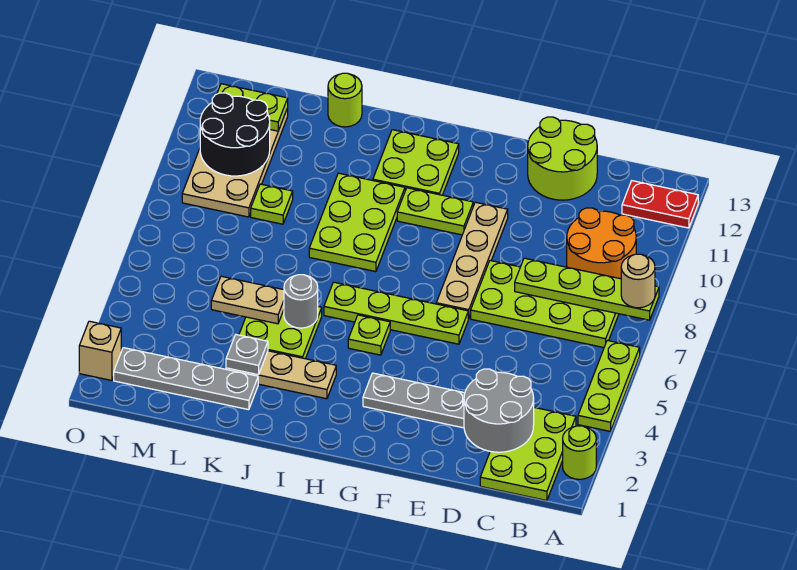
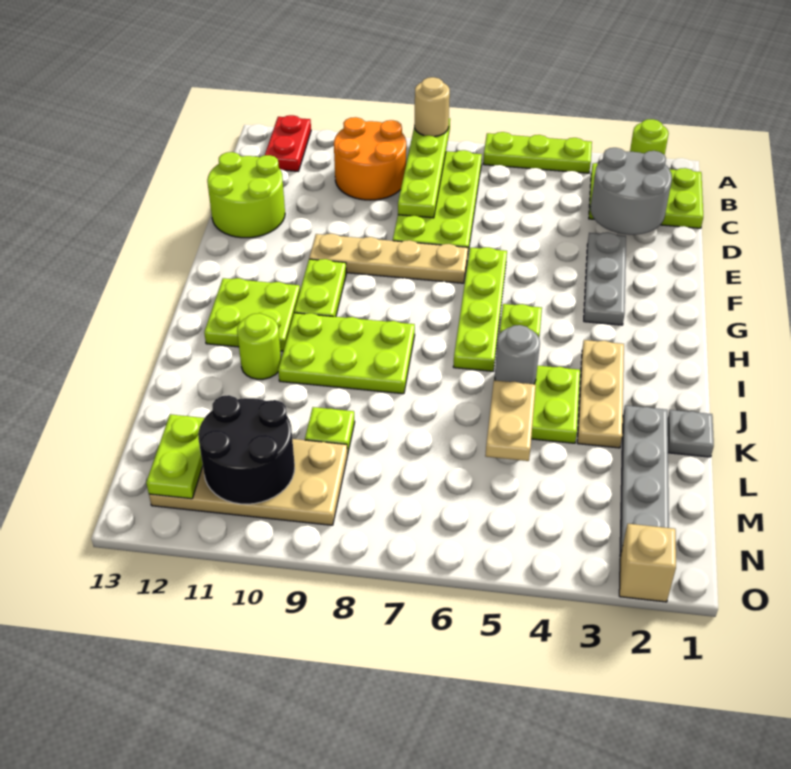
grey 1x1 plate [226,335,268,375] -> grey 1x1 plate moved to [668,410,714,457]
lime 1x1 round brick [328,73,362,127] -> lime 1x1 round brick moved to [237,313,281,379]

